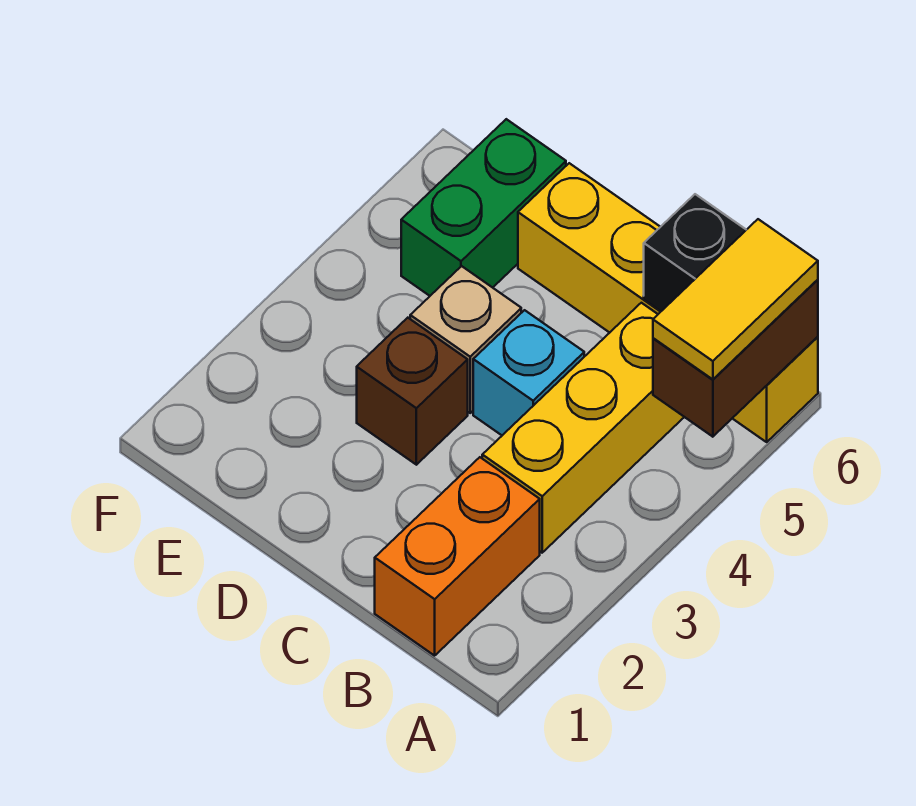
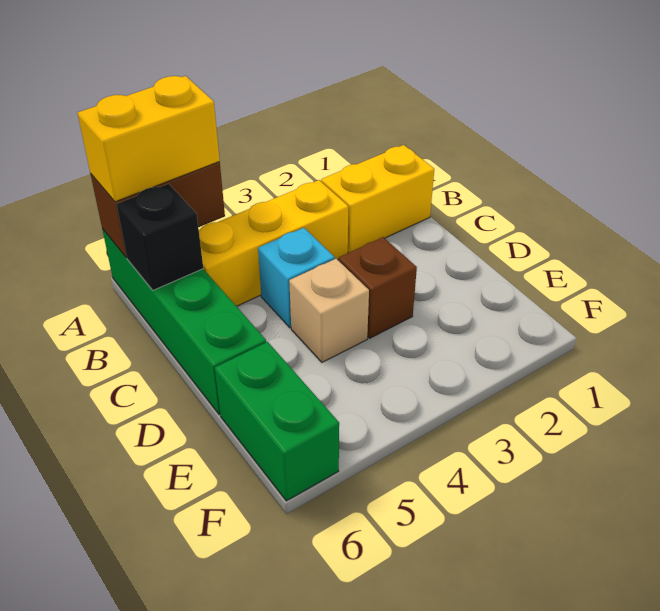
yellow 1x2 tile [653,219,818,379] -> yellow 1x2 brick [78,76,220,202]
yellow 1x4 brick [518,163,818,442] -> green 1x4 brick [102,229,266,415]
orange 1x2 brick [375,457,540,656] -> yellow 1x2 brick [321,145,434,253]
green 1x2 brick [401,119,566,296] -> green 1x2 brick turned to [215,342,339,501]

